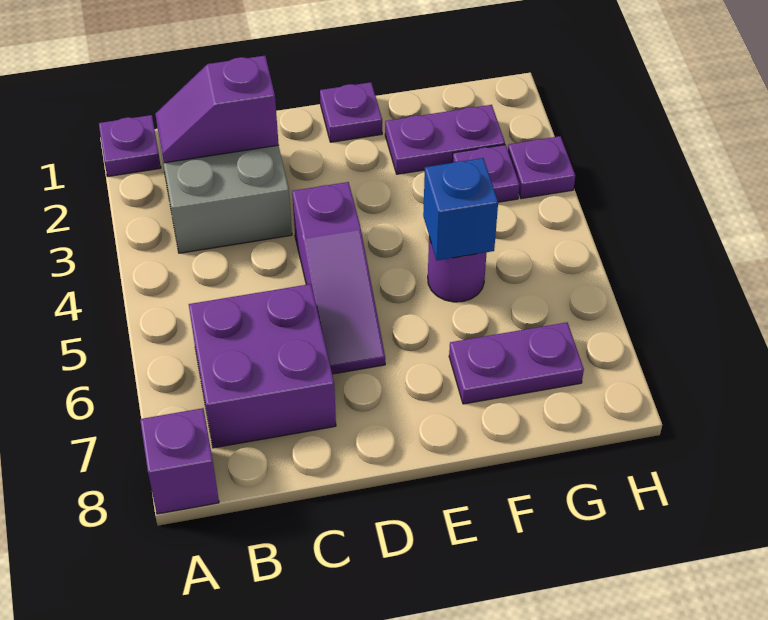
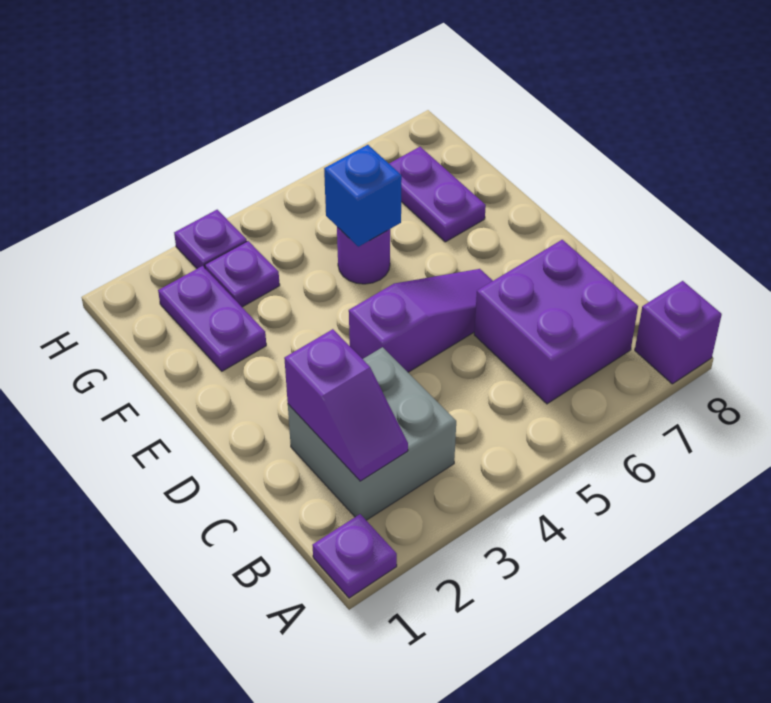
purple 1x1 plate [320,82,382,142] -> none

